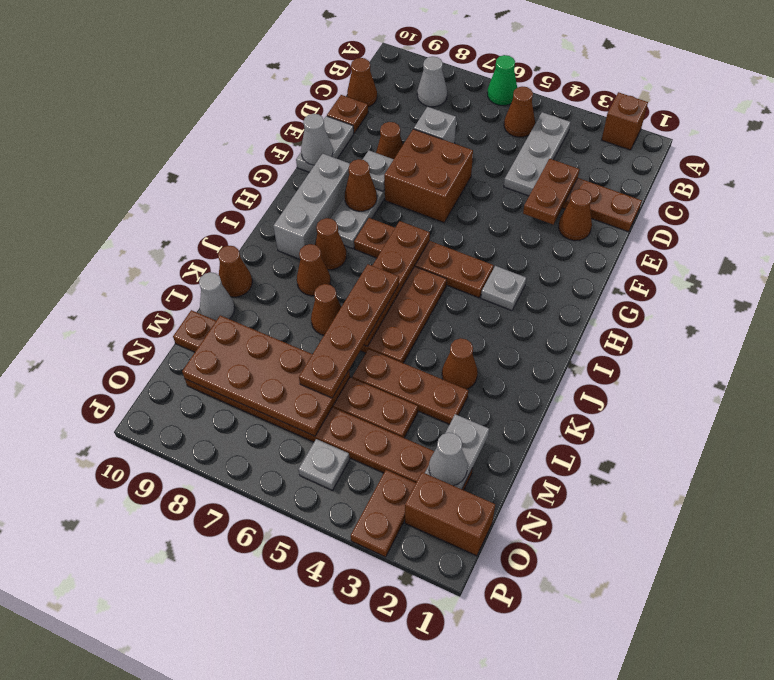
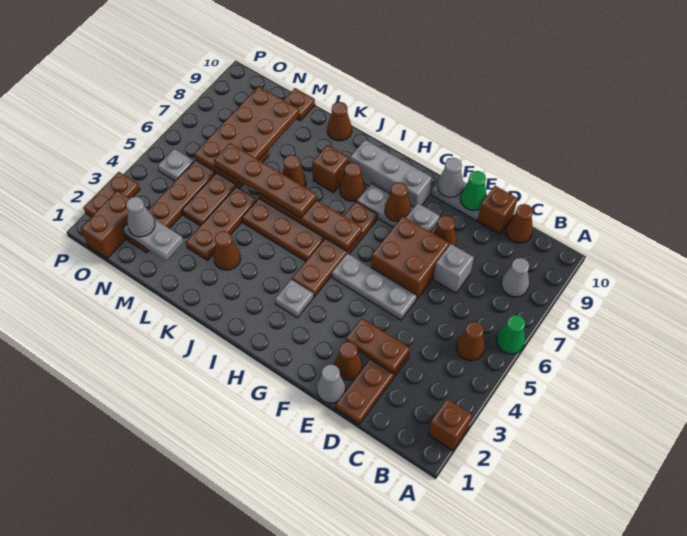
grey 1x3 plate [504,112,570,196] -> grey 1x3 plate moved to [332,253,417,320]
brown 1x1 plate [327,95,368,133] -> brown 1x1 brick [478,186,518,234]
none -> green 1x1 cone [460,171,487,210]
brown 1x1 cone [297,244,330,296] -> brown 1x1 brick [312,145,348,192]
grey 1x1 cone [199,272,235,320] -> grey 1x1 cone moved to [317,364,345,403]
brown 1x2 plate [351,470,416,557] -> brown 1x2 plate turned to [83,172,140,217]

